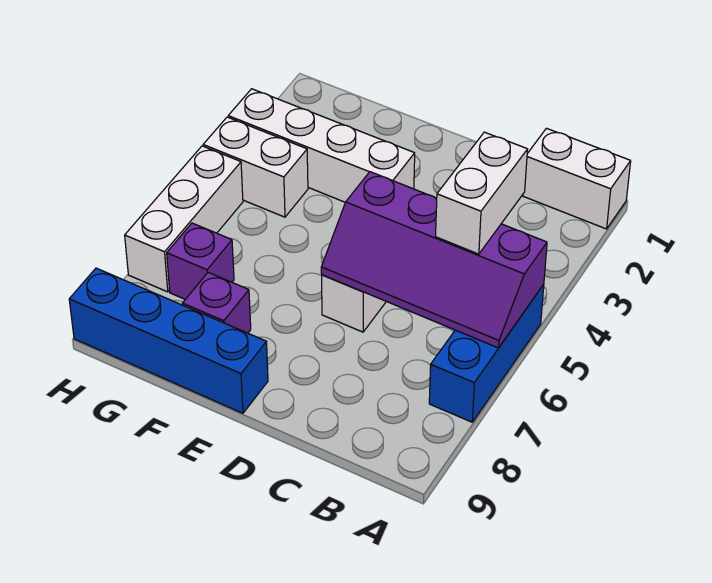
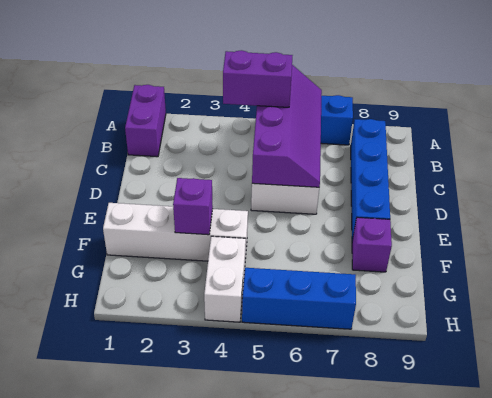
white 1x2 brick [523,128,631,229] -> purple 1x2 brick [125,85,166,157]
white 1x2 brick [436,132,528,254] -> purple 1x2 brick [223,50,293,107]
white 1x4 brick [228,89,415,202] -> white 1x4 brick turned to [103,203,248,261]
blue 1x4 brick [69,268,268,413] -> blue 1x4 brick moved to [351,119,390,241]
purple 1x1 brick [167,223,234,299] -> purple 1x1 brick moved to [173,178,213,235]
white 1x3 brick [125,146,243,292] -> blue 1x3 brick [242,268,356,329]

